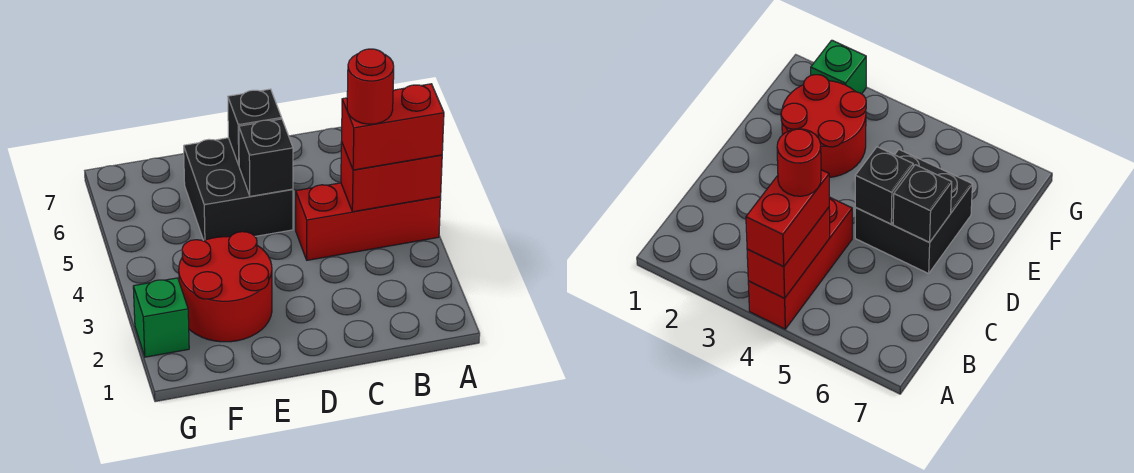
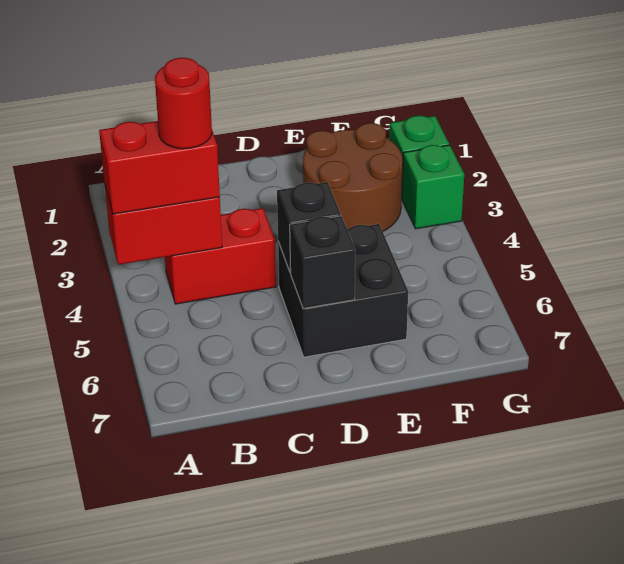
red 1x3 brick [296,183,441,260] -> red 1x2 brick [165,208,276,304]
red 2x2 round brick [179,232,272,342] -> brown 2x2 round brick [303,123,403,231]
none -> green 1x1 brick [402,145,464,229]

